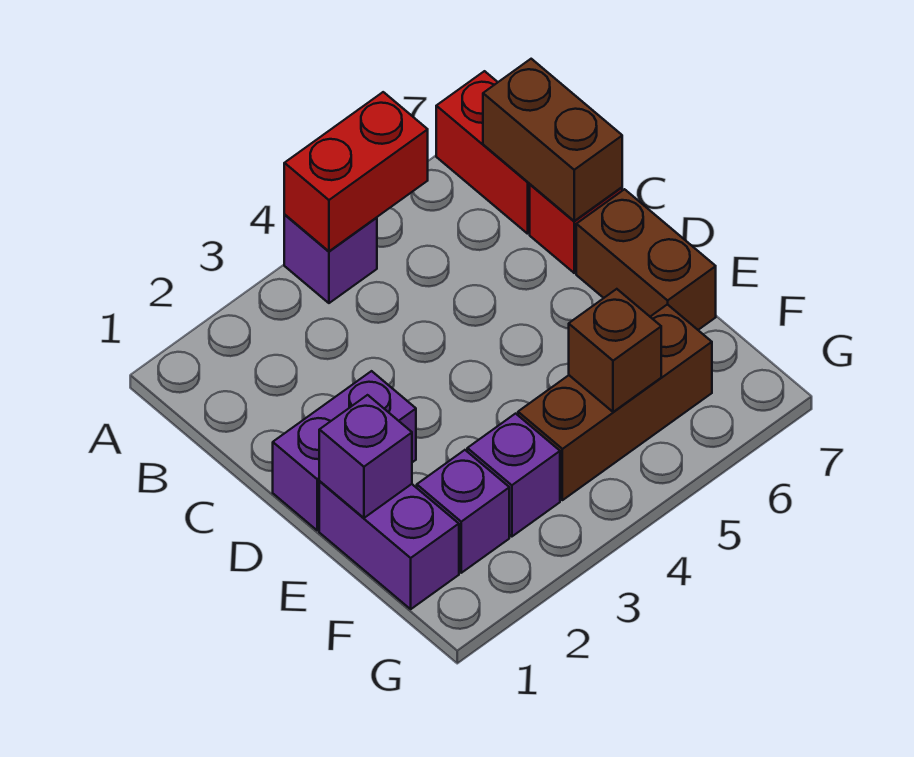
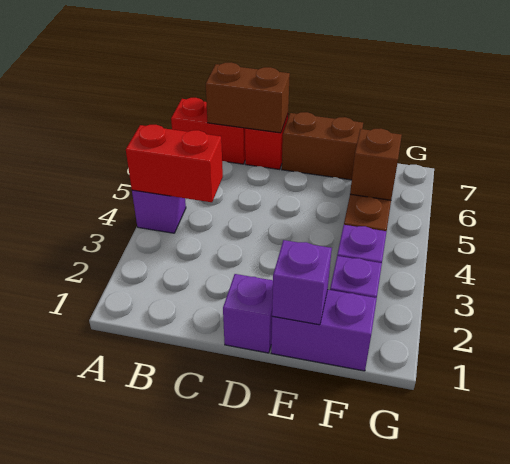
red 1x2 brick [284,92,428,251] -> red 1x2 brick turned to [126,125,223,202]
purple 1x2 brick [273,371,416,530] -> purple 1x1 brick [223,274,273,353]

